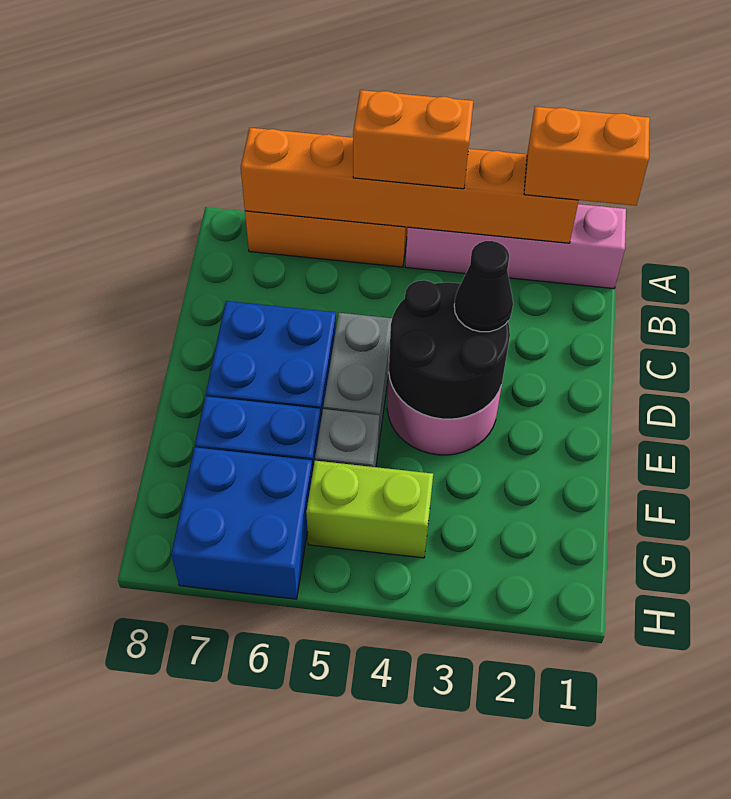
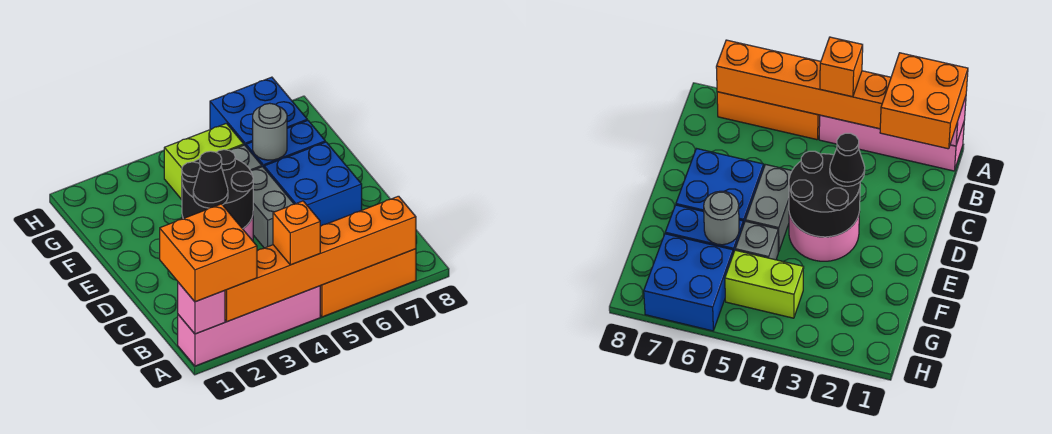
none -> pink 1x1 brick [178,282,225,334]
orange 1x2 brick [524,107,650,206] -> orange 2x2 brick [160,204,257,302]
orange 1x2 brick [353,90,473,189] -> orange 1x1 brick [273,201,320,265]
none -> grey 1x1 round brick [253,103,287,160]

